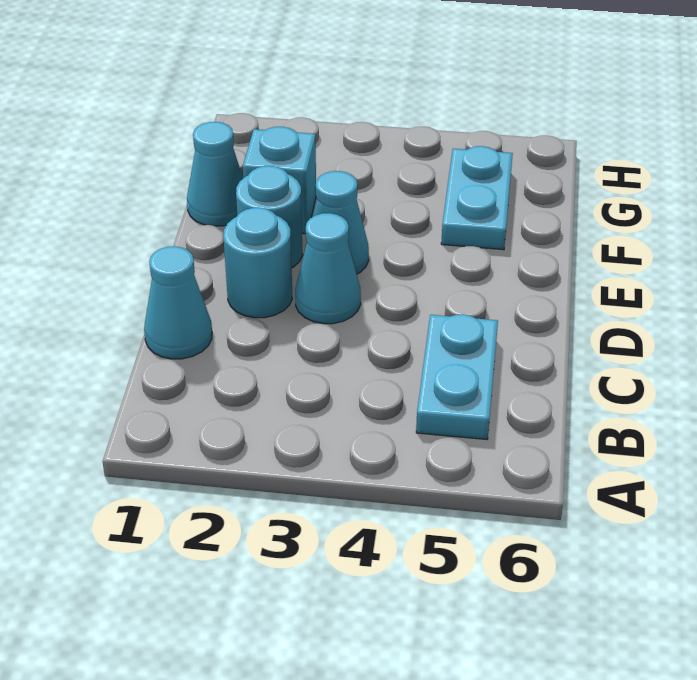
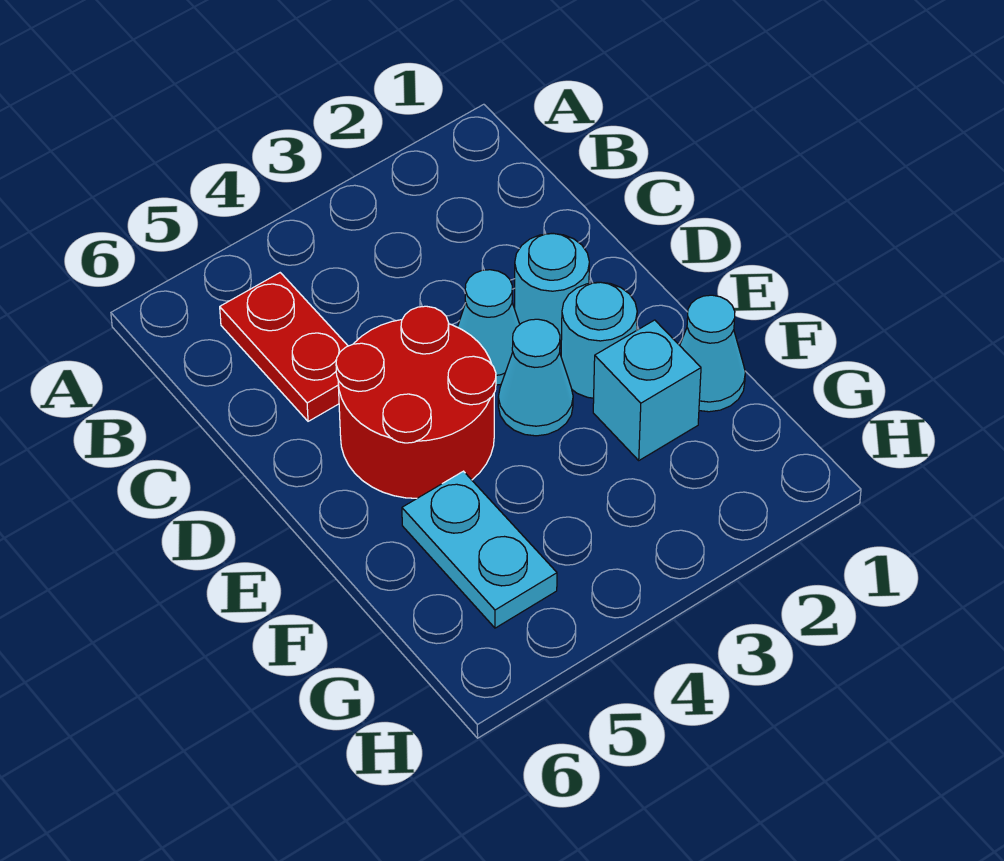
cyan 1x2 plate [416,314,498,439] -> red 1x2 plate [220,273,348,421]
cyan 1x1 cone [144,246,212,359] -> none
none -> red 2x2 round brick [336,306,496,498]

